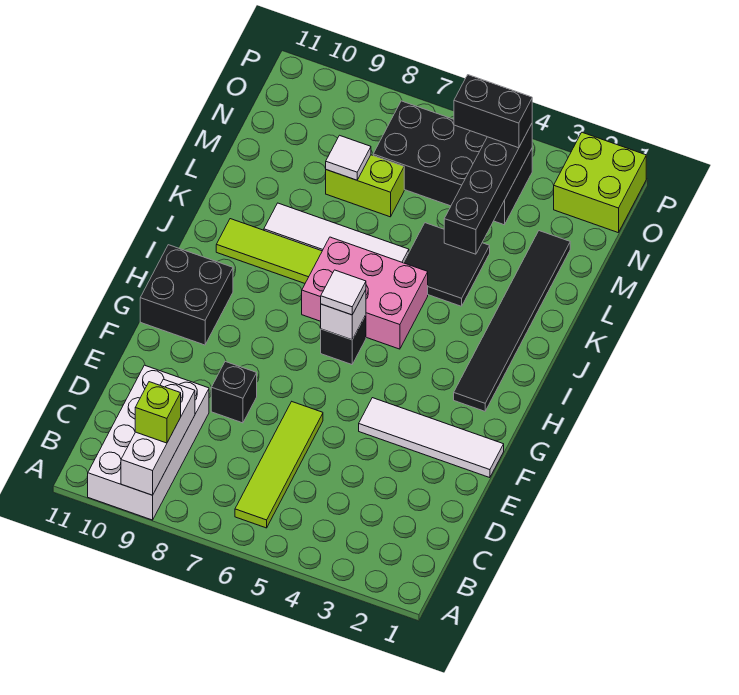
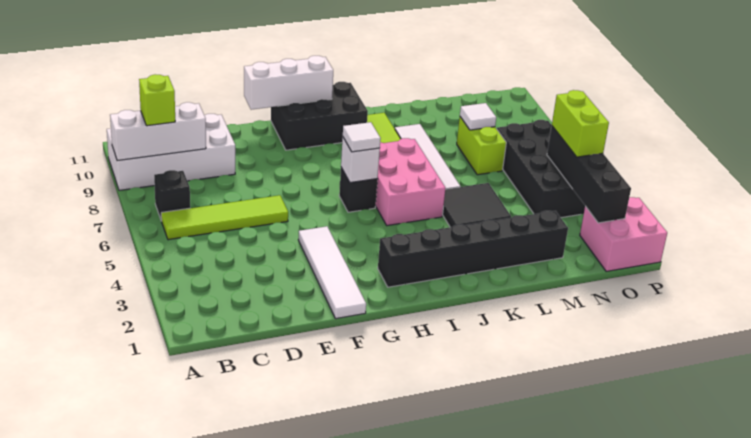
black 1x1 brick [211,361,257,423] -> black 1x1 brick moved to [154,170,190,221]
none -> white 1x3 brick [244,56,333,110]
black 2x2 brick [140,245,233,345] -> black 2x3 brick [271,82,368,150]
black 1x6 tile [454,231,570,411] -> black 1x6 brick [378,211,568,287]
black 1x4 brick [444,124,532,254] -> black 1x4 brick turned to [547,126,631,223]
lime 2x2 brick [554,132,646,233] -> pink 2x2 brick [580,197,667,272]
black 1x2 brick [454,75,532,148] -> lime 1x2 brick [552,90,609,157]

